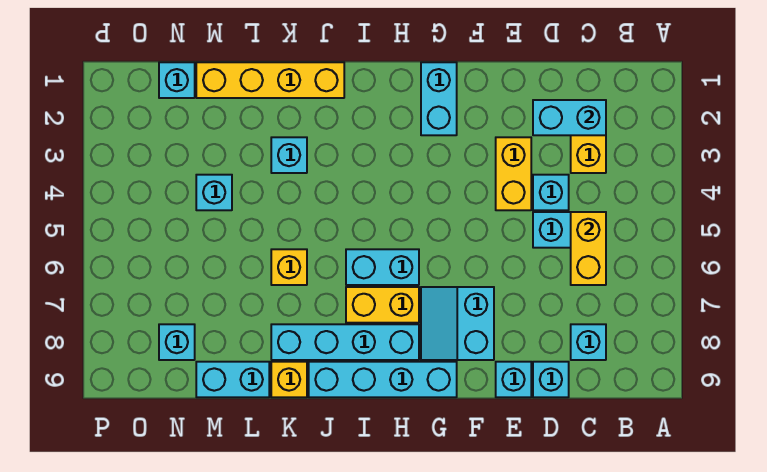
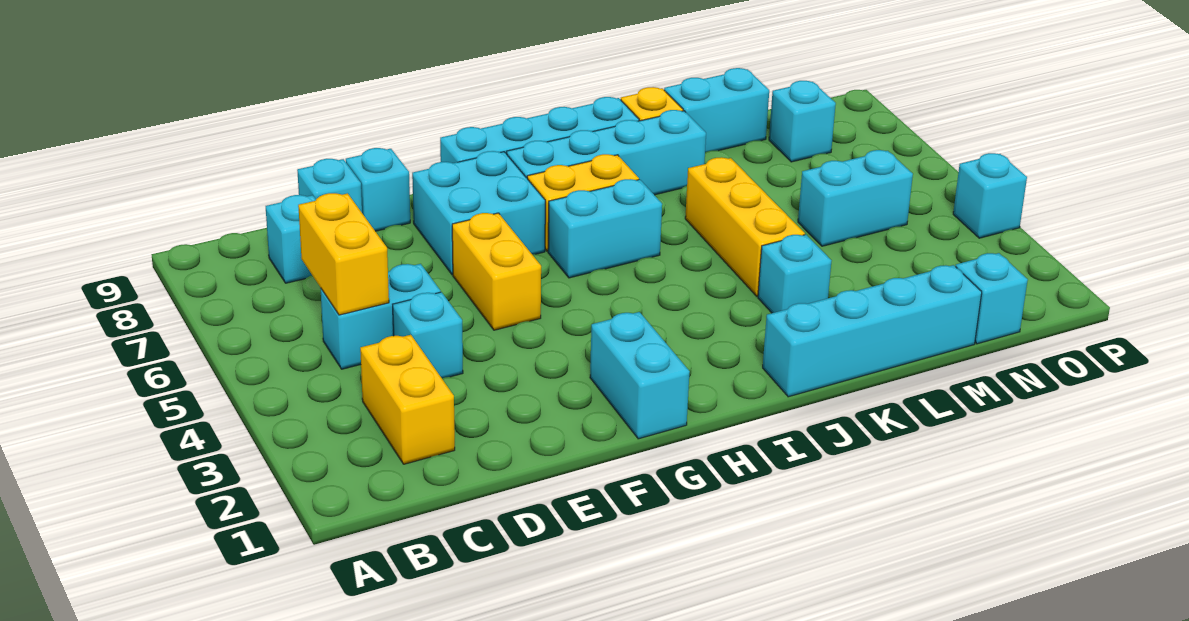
cyan 1x2 brick [533,100,606,135] -> cyan 1x2 brick moved to [798,150,913,246]
yellow 1x2 brick [496,137,531,210] -> yellow 1x2 brick moved to [452,213,541,330]
cyan 2x2 slope [421,287,494,360] -> cyan 2x2 brick [412,151,545,275]
yellow 1x4 brick [196,62,344,98] -> cyan 1x4 brick [763,265,982,397]
yellow 1x1 brick [271,249,307,285] -> yellow 1x3 brick [685,157,805,296]
cyan 1x1 brick [196,175,232,210] -> cyan 1x1 brick moved to [953,153,1027,238]

